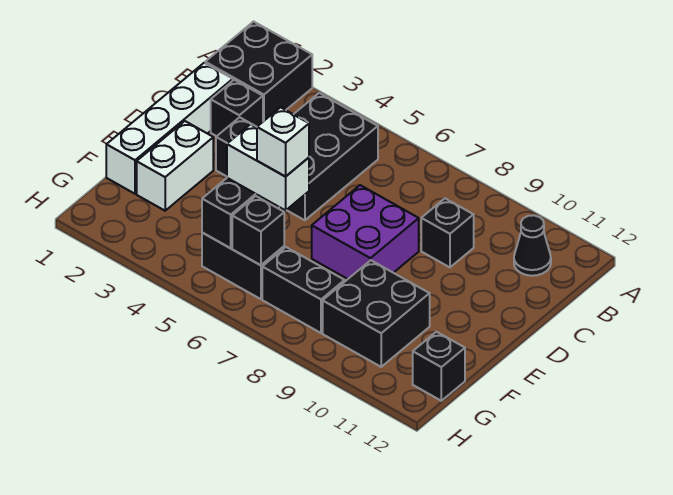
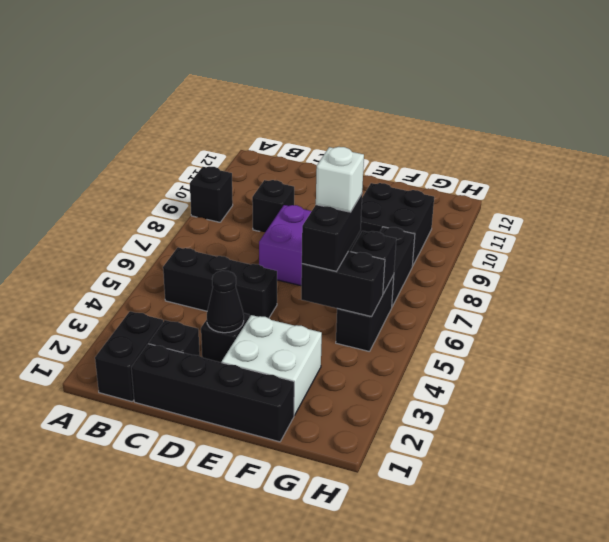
black 2x2 brick [205,22,312,121] -> black 1x2 brick [95,311,163,402]
black 2x3 brick [287,93,378,220] -> black 1x3 brick [163,248,277,318]
black 1x1 cone [514,215,551,276] -> black 1x1 cone moved to [207,271,244,333]
white 1x4 brick [106,63,233,194] -> black 1x4 brick [131,344,294,442]
white 1x2 brick [137,121,213,211] -> white 2x2 brick [222,315,322,415]
white 1x2 brick [227,124,309,210] -> black 1x2 brick [302,194,362,271]
black 1x1 brick [413,332,465,401] -> black 1x1 brick moved to [190,167,233,222]

